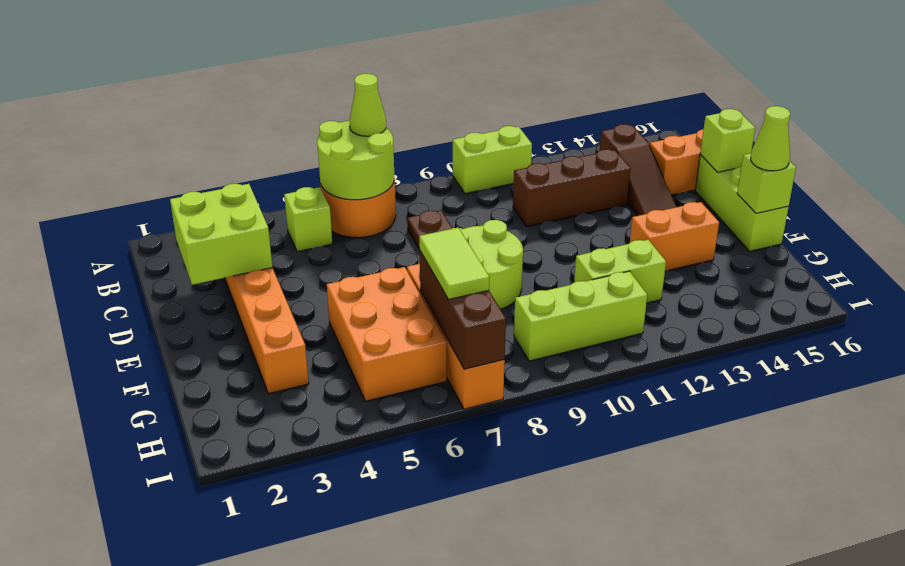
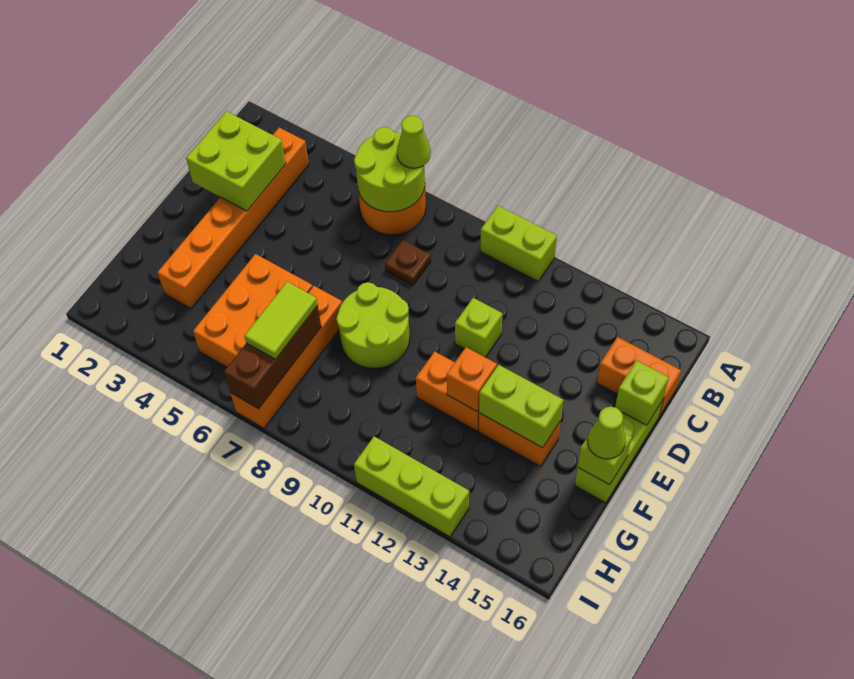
lime 1x1 brick [284,187,332,252] -> lime 1x1 brick moved to [455,298,502,357]
brown 1x3 slope [600,124,676,216] -> none
brown 1x3 brick [513,149,631,226] -> none
none -> orange 1x2 brick [416,352,479,431]
none -> orange 1x1 brick [447,347,497,412]
lime 1x2 brick [574,240,666,303] -> lime 1x2 brick moved to [479,365,563,448]
lime 1x3 brick [514,271,647,361] -> lime 1x3 brick moved to [354,437,469,537]

